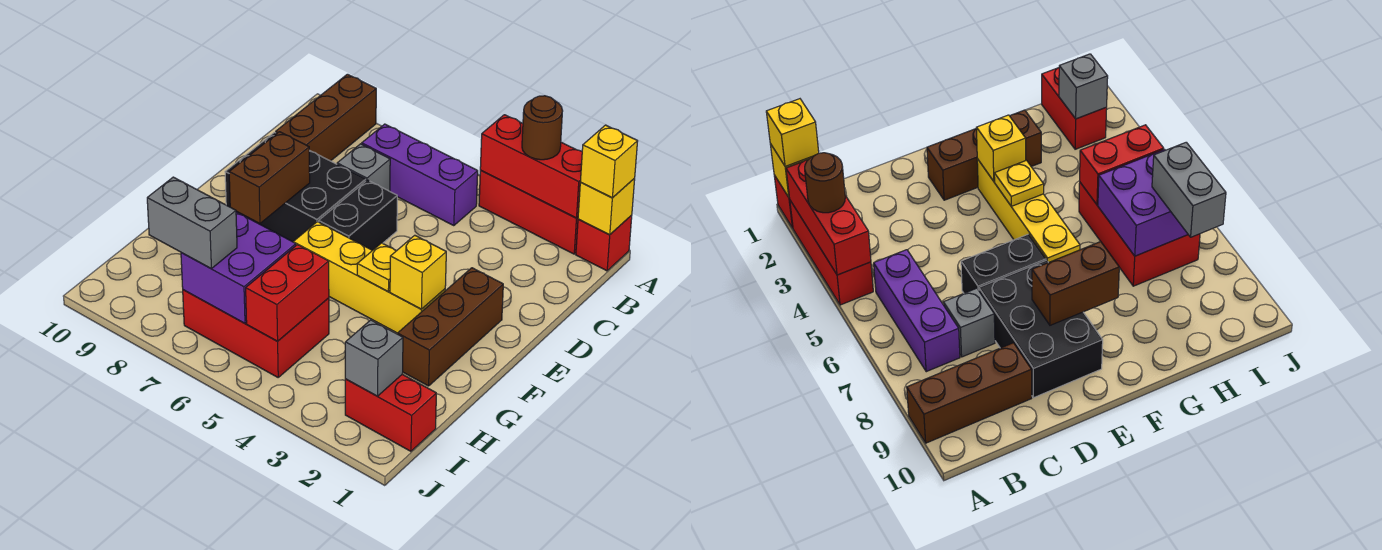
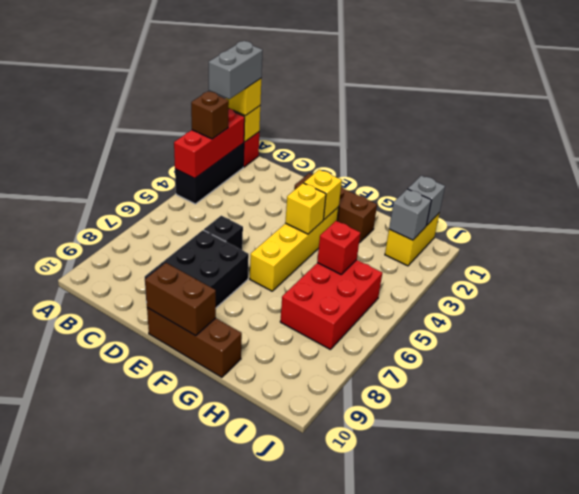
red 1x3 brick [479,171,578,254] -> black 1x3 brick [175,143,244,204]
brown 1x1 round brick [522,96,563,160] -> brown 1x1 brick [191,92,229,139]
brown 1x3 brick [276,74,376,161] -> brown 1x3 brick moved to [147,308,242,377]
purple 1x3 brick [362,124,478,226] -> none
grey 1x1 brick [337,144,390,191] -> grey 1x1 brick moved to [408,176,445,226]
black 1x2 brick [319,180,397,250] -> black 1x1 brick [204,216,243,250]
brown 1x2 brick [229,132,310,223] -> brown 1x2 brick moved to [145,263,216,336]
yellow 1x1 plate [357,243,396,292] -> yellow 1x1 brick [285,183,326,234]
red 1x2 brick [246,244,329,341] -> red 1x1 brick [317,221,360,274]
purple 2x2 brick [181,212,296,323] -> none
red 1x2 brick [345,374,436,451] -> yellow 1x2 brick [385,214,439,266]
grey 1x2 brick [147,177,237,269] -> grey 1x2 brick moved to [209,41,263,99]

